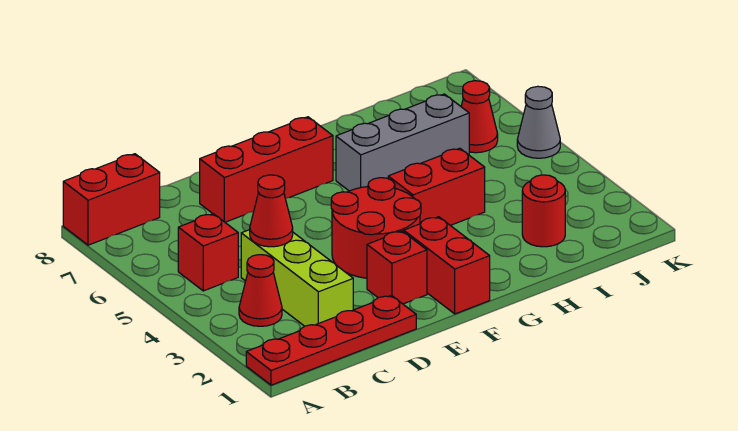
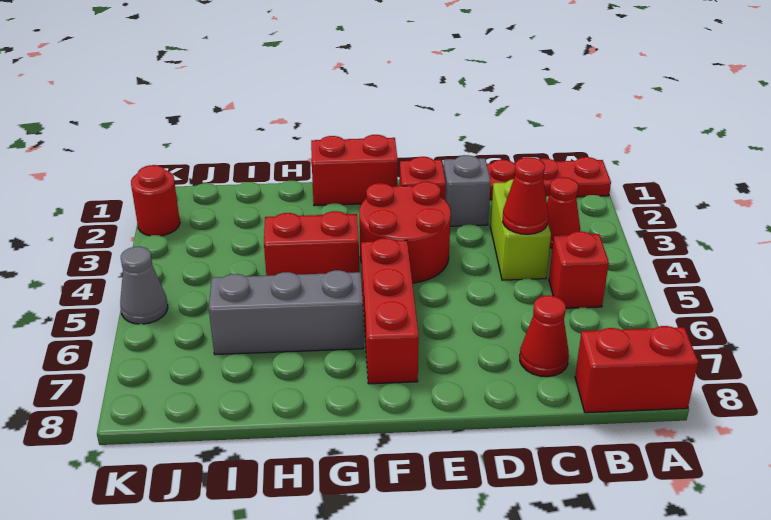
lime 1x3 brick [241,230,353,326] -> lime 1x2 brick [490,179,551,280]
none -> grey 1x1 brick [443,155,491,226]
red 1x3 brick [200,117,333,222] -> red 1x3 brick turned to [361,238,419,384]
red 1x2 brick [404,217,490,314] -> red 1x2 brick turned to [311,135,398,205]
red 1x1 round brick [522,175,565,247] -> red 1x1 round brick moved to [131,165,180,236]
red 1x1 cone [461,81,498,153] -> red 1x1 cone moved to [520,295,569,377]

